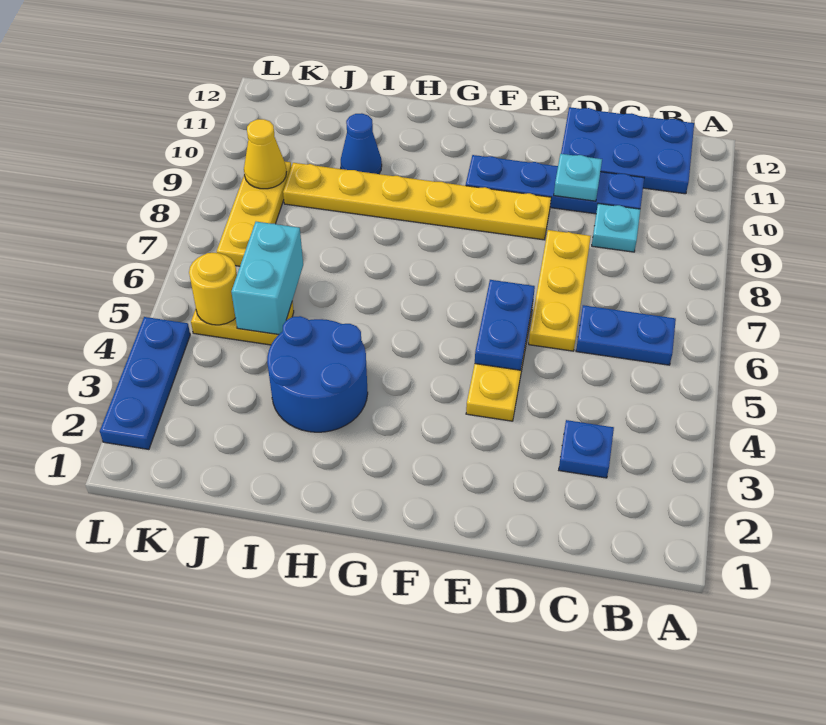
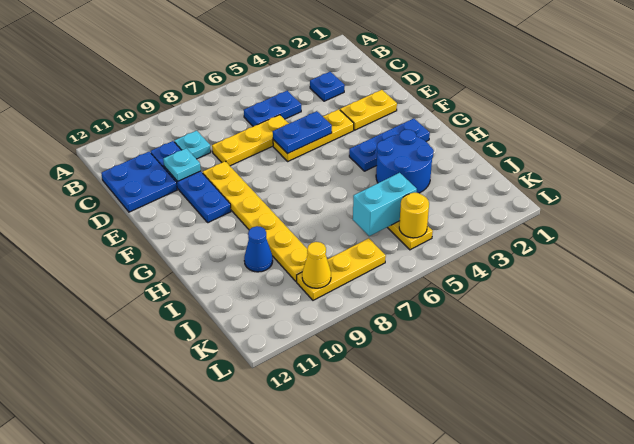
blue 1x2 plate [576,305,676,365] -> blue 1x2 plate turned to [244,91,301,126]
blue 2x3 plate [561,107,694,194] -> blue 2x2 plate [101,152,177,212]
none -> yellow 1x2 plate [340,90,397,130]
blue 1x3 plate [100,317,190,449] -> blue 1x3 plate moved to [349,118,430,171]

